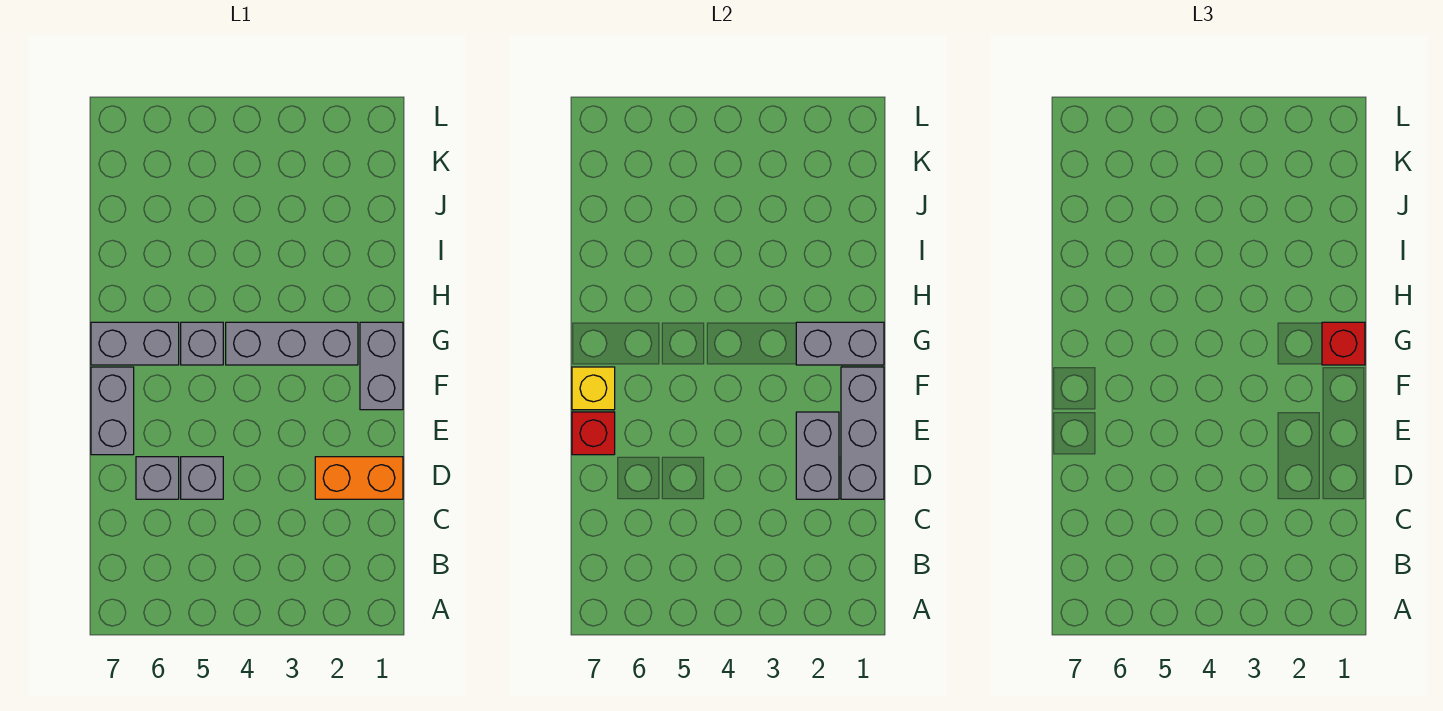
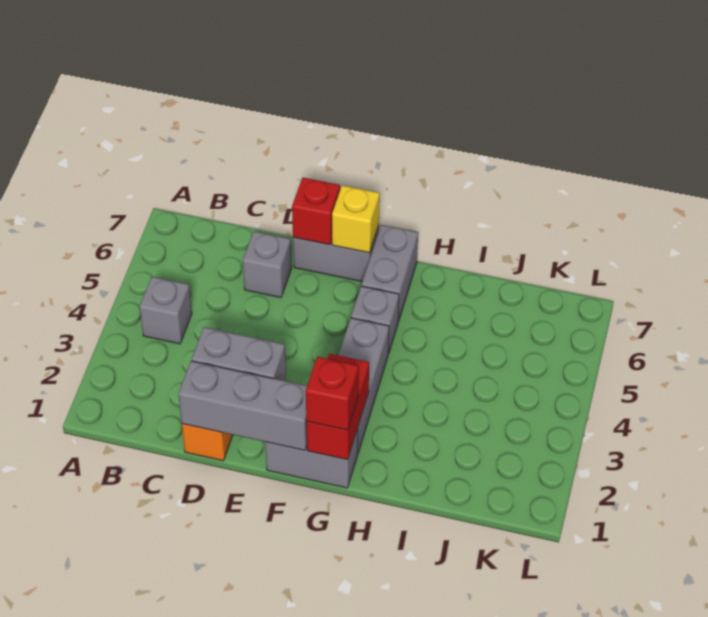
grey 1x1 brick [181,457,223,499] -> grey 1x1 brick moved to [140,277,192,344]
grey 1x2 brick [796,322,884,365] -> red 1x2 brick [306,354,369,460]

